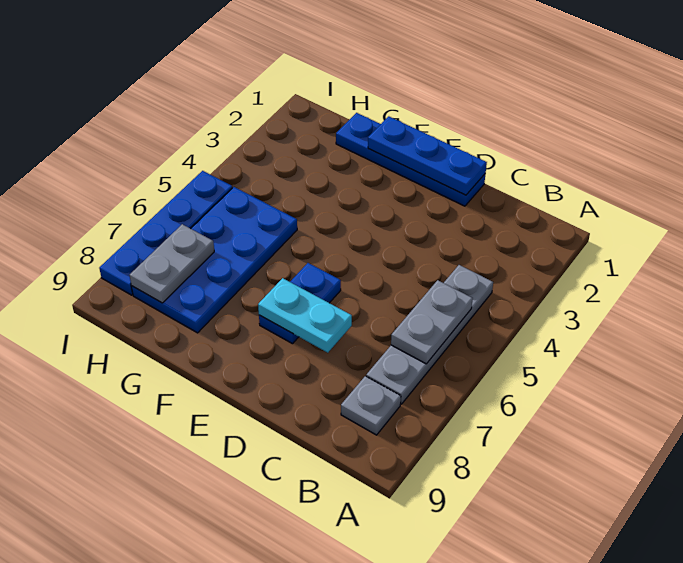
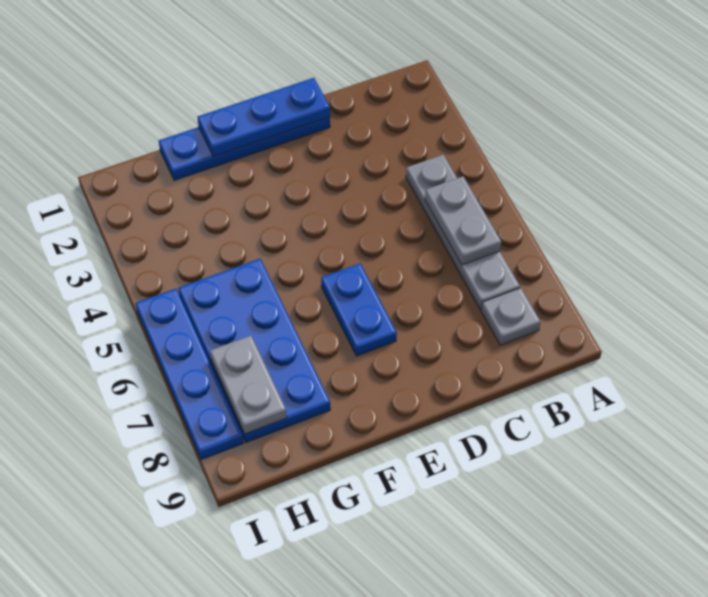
cyan 1x2 plate [258,278,352,353] -> none

